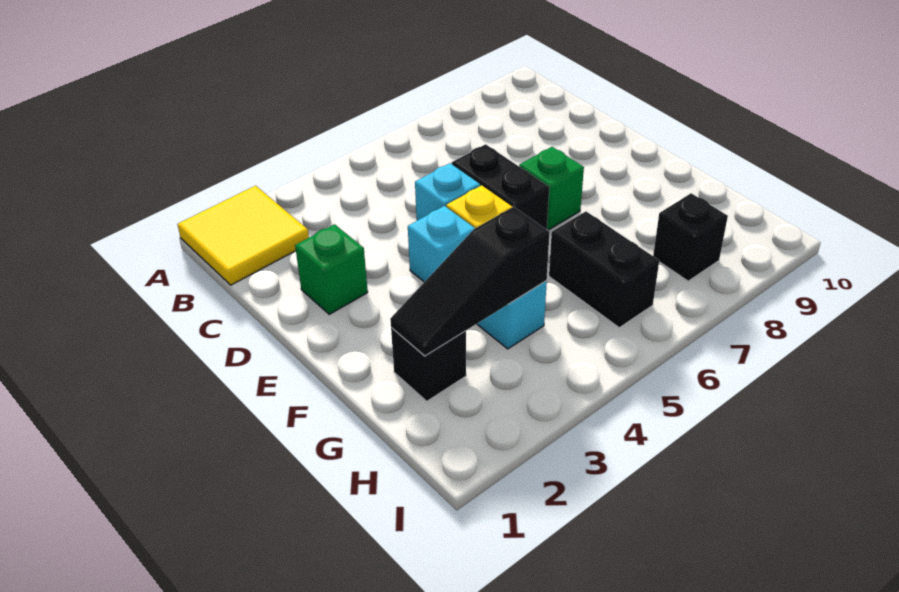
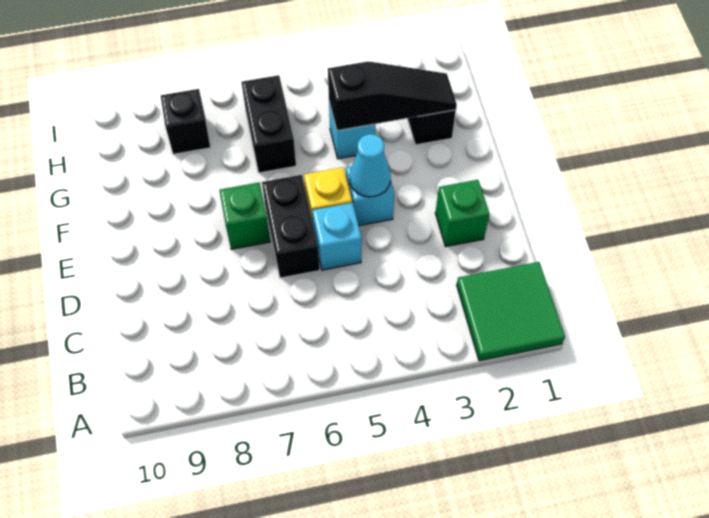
yellow 2x2 tile [177,186,309,285] -> green 2x2 tile [457,262,565,361]
none -> cyan 1x1 cone [350,134,391,197]

